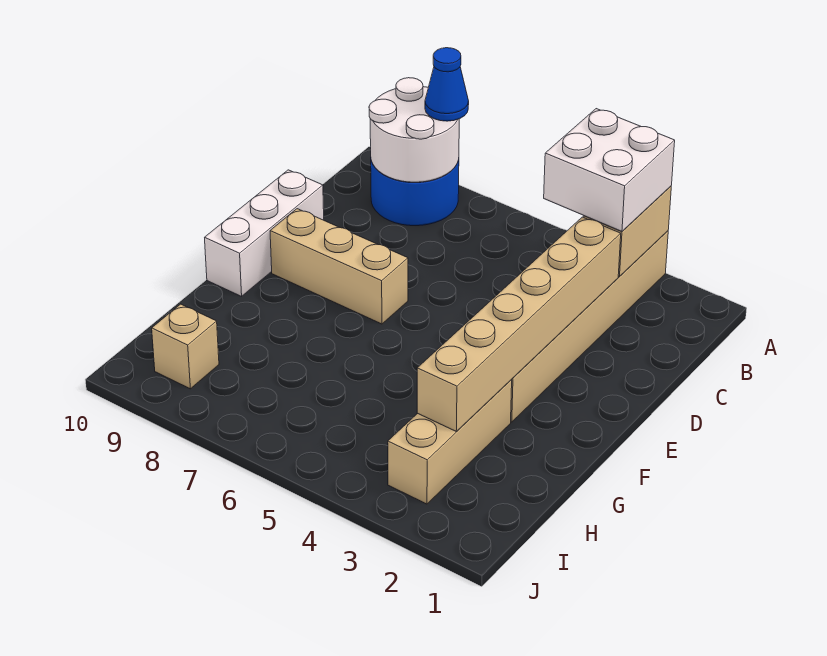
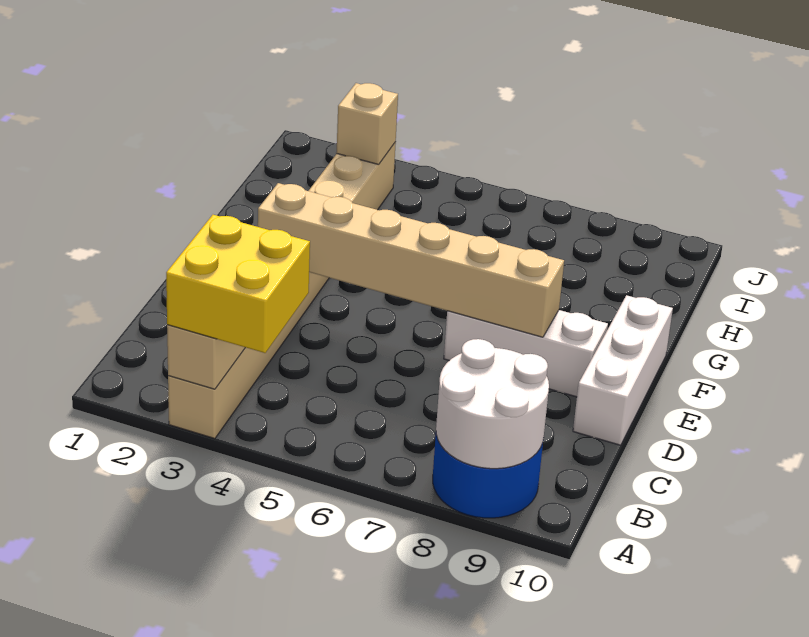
white 2x2 brick [544,109,675,231] -> yellow 2x2 brick [166,215,310,353]
blue 1x1 cone [425,48,469,121] -> none
tan 1x6 brick [417,217,621,432] -> tan 1x6 brick turned to [258,183,564,337]
tan 1x3 brick [270,209,408,324] -> white 1x3 brick [444,310,608,397]
tan 1x1 brick [152,304,219,389] -> tan 1x1 brick moved to [336,83,398,164]

